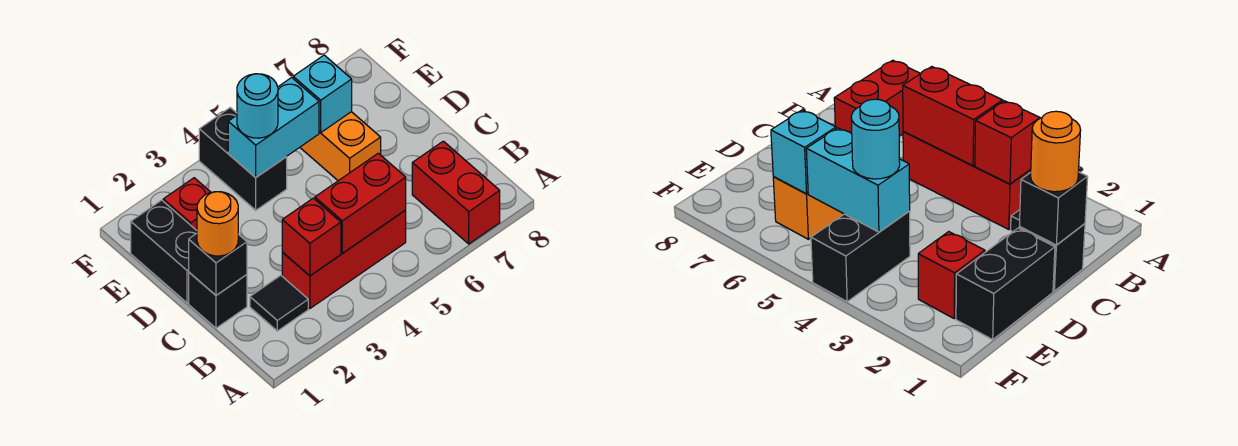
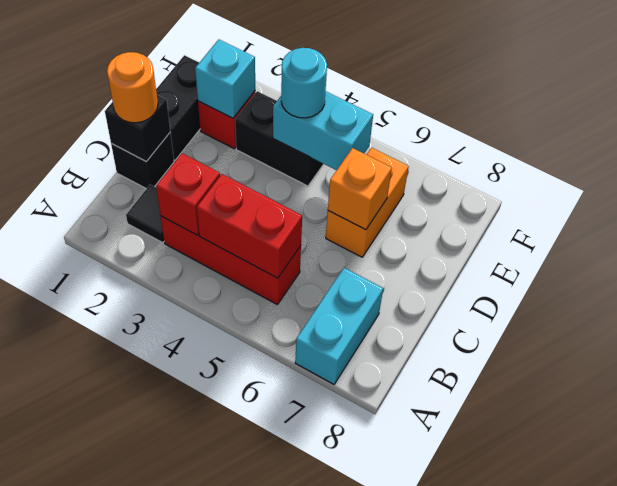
red 1x2 brick [412,141,500,244] -> cyan 1x2 brick [295,268,383,384]
none -> orange 1x1 brick [328,148,392,230]
black 1x2 brick [199,108,287,210] -> black 1x2 brick turned to [235,91,323,186]
cyan 1x1 brick [293,55,352,133] -> cyan 1x1 brick moved to [195,39,255,118]

